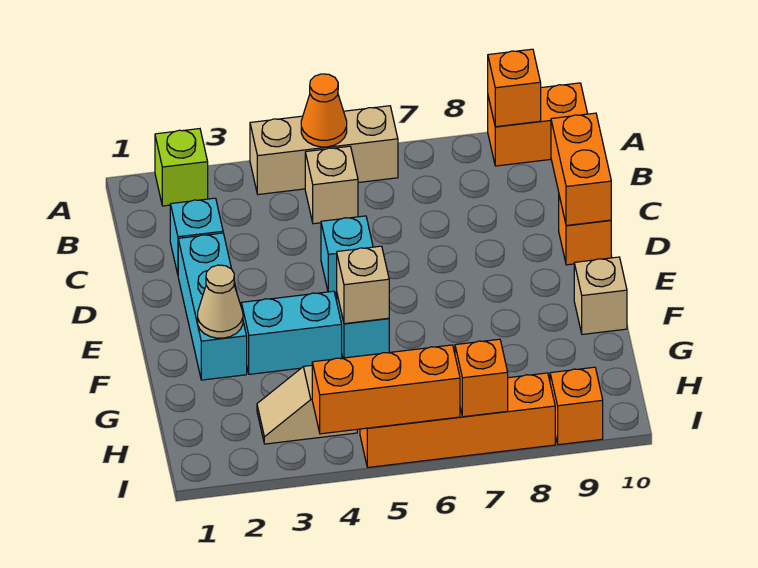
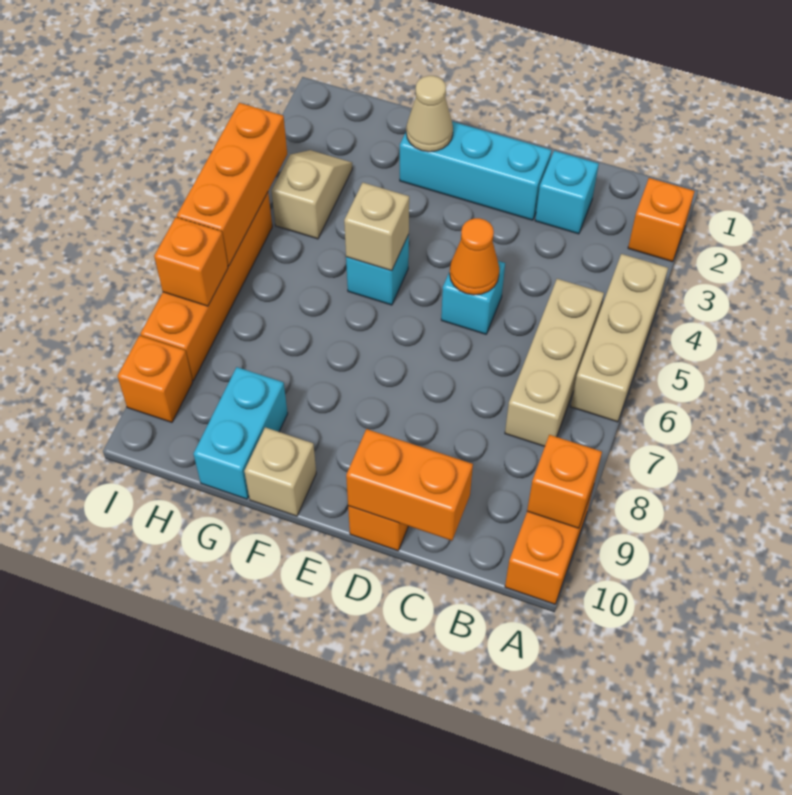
lime 1x1 brick [155,129,208,206] -> orange 1x1 brick [628,178,695,262]
orange 1x1 cone [301,74,347,147] -> orange 1x1 cone moved to [450,218,499,295]
tan 1x1 brick [305,146,358,224] -> tan 1x3 brick [505,279,604,446]
cyan 1x2 brick [241,291,342,374] -> cyan 1x2 brick moved to [194,367,288,499]

